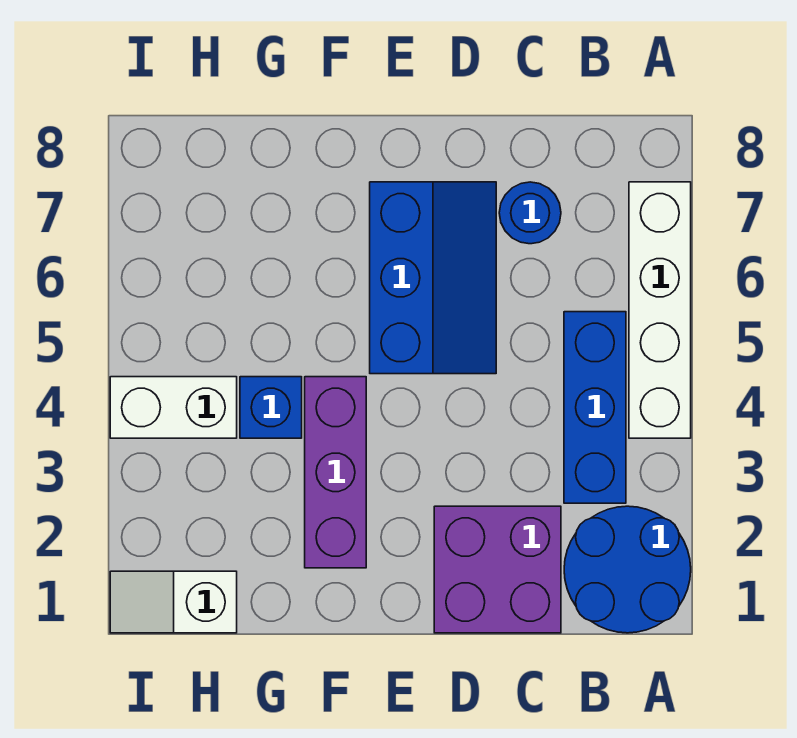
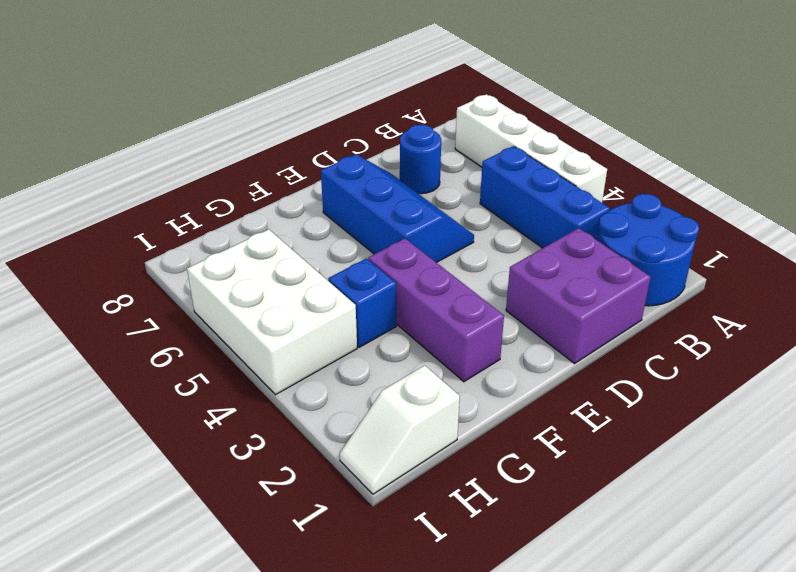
white 1x2 brick [110,377,237,438] -> white 2x3 brick [187,229,357,395]

